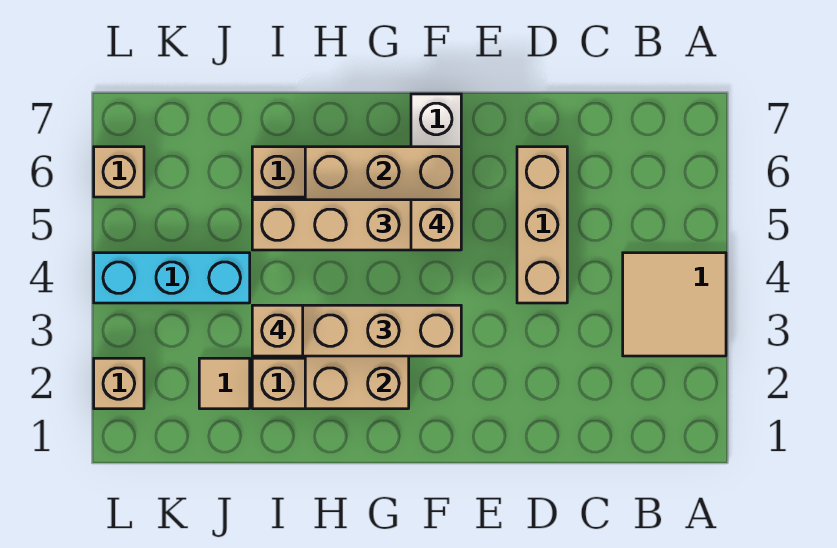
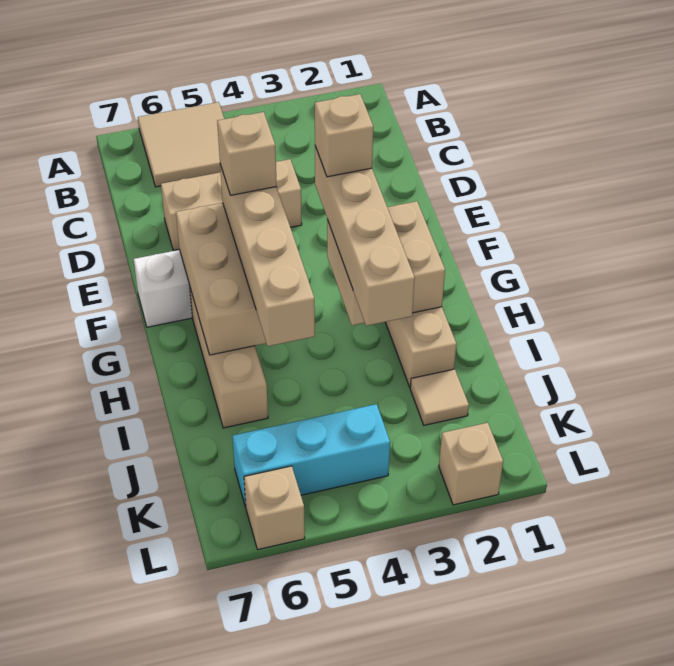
tan 2x2 tile [623,253,726,356] -> tan 2x2 tile moved to [138,102,224,187]
tan 1x1 brick [252,305,303,356] -> tan 1x1 brick moved to [315,94,373,177]
cyan 1x3 brick [94,253,250,303] -> cyan 1x3 brick turned to [232,404,390,507]

